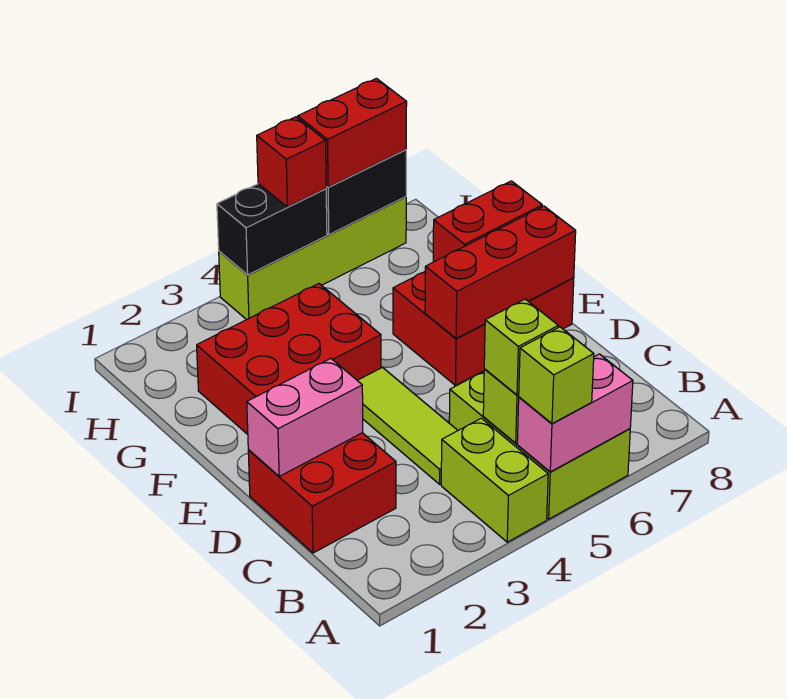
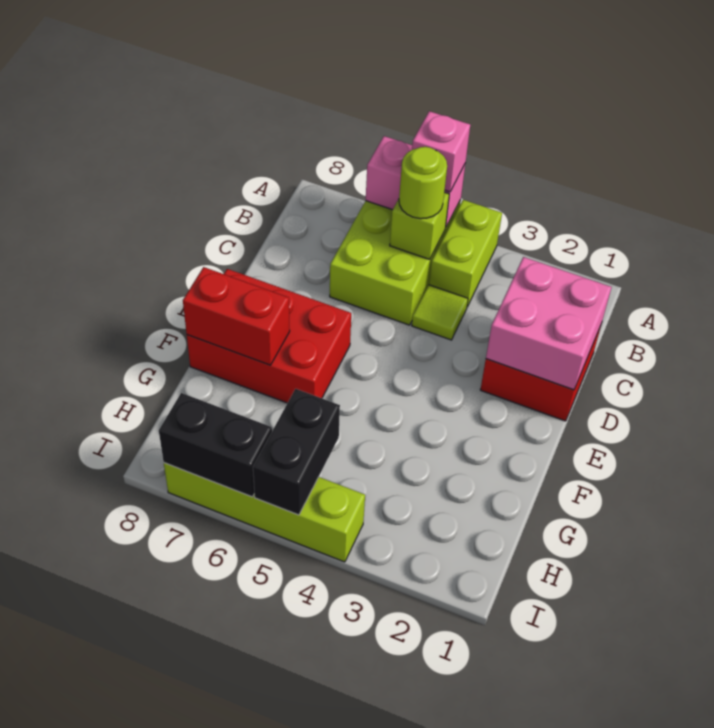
lime 1x1 brick [519,327,594,424] -> pink 1x1 brick [412,111,470,192]
lime 1x1 brick [484,299,558,395] -> lime 1x1 round brick [399,147,447,219]
lime 1x3 tile [357,367,458,484] -> lime 1x1 tile [412,285,468,340]
pink 1x2 brick [247,358,363,476] -> pink 2x2 brick [486,257,612,390]
red 1x3 brick [425,206,576,339] -> none
red 2x3 brick [197,284,381,434] -> none
black 1x2 brick [217,184,327,275] -> black 1x2 brick turned to [253,389,340,515]
red 1x1 brick [257,117,326,207] -> none
red 1x2 brick [298,78,407,187] -> none

